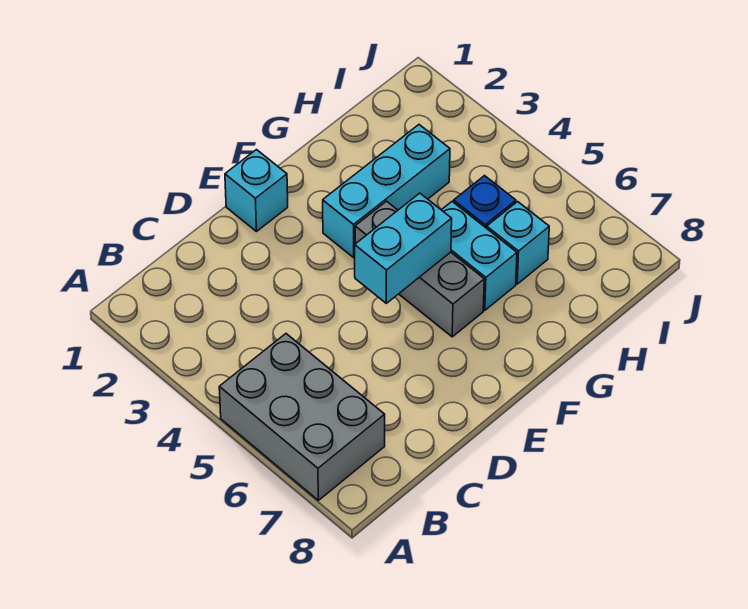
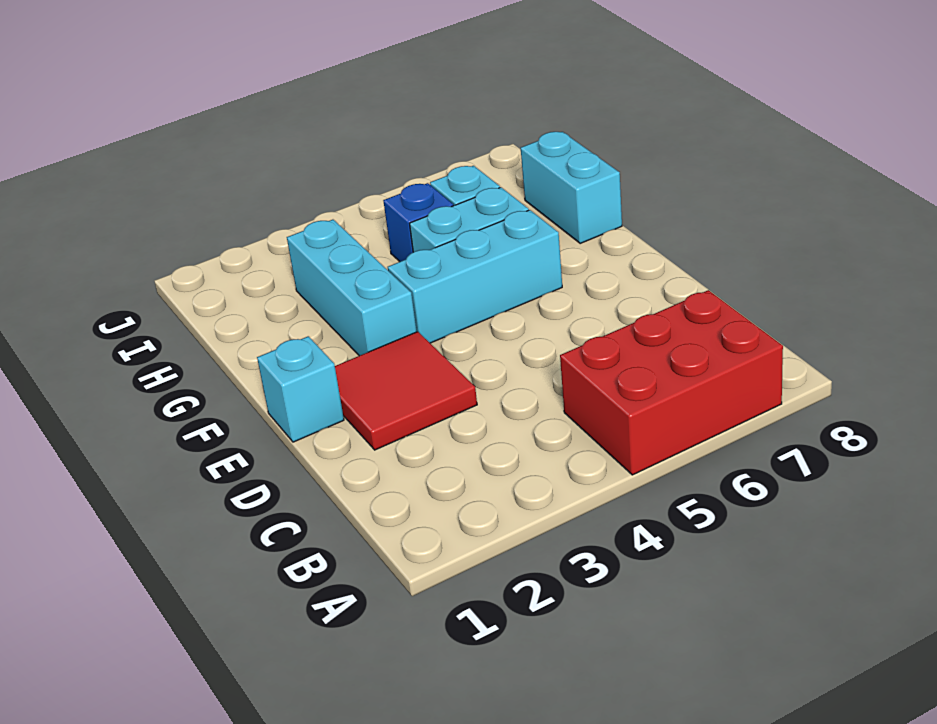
grey 2x3 brick [219,334,385,500] -> red 2x3 brick [560,290,783,475]
none -> red 2x2 tile [335,332,477,450]
cyan 1x2 brick [355,193,452,303] -> cyan 1x2 brick moved to [521,132,622,243]
grey 1x3 brick [355,201,484,337] -> cyan 1x3 brick [388,210,562,343]

